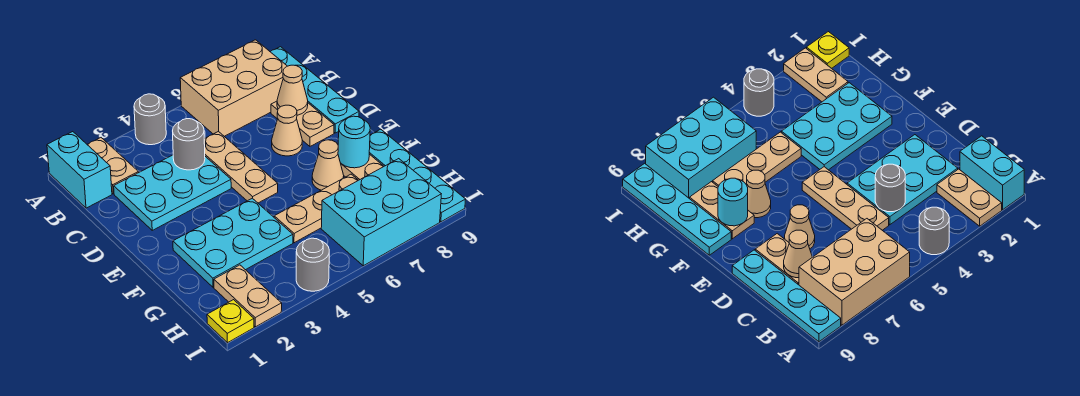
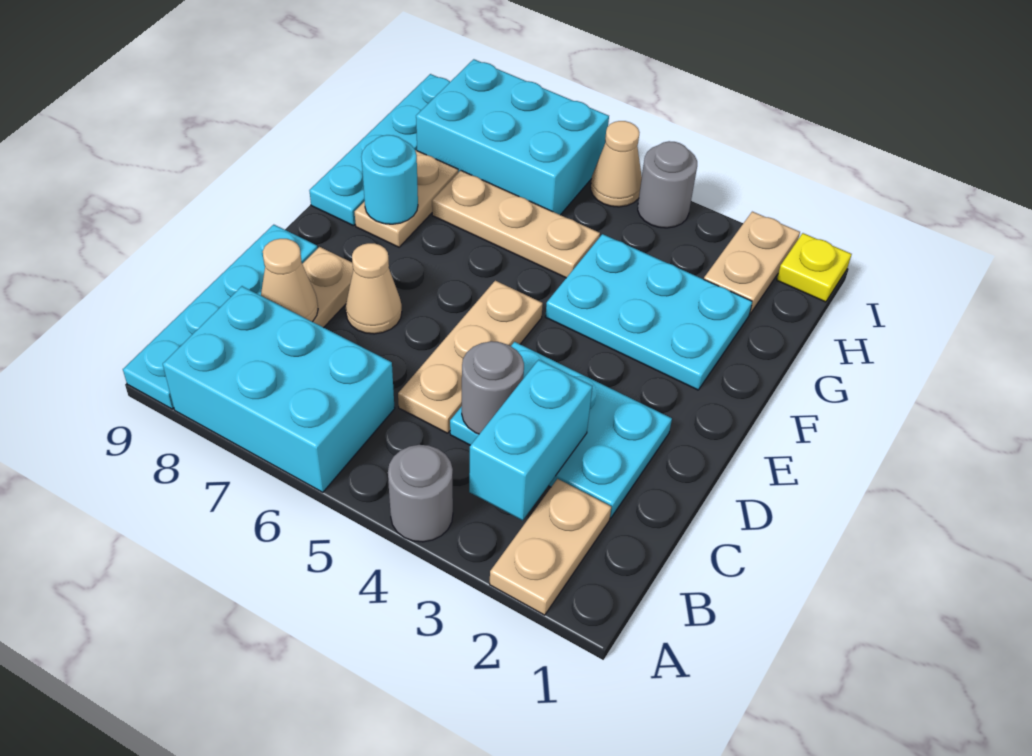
cyan 1x2 brick [47,132,112,208] -> cyan 1x2 brick moved to [469,360,592,520]
tan 2x3 brick [180,40,287,136] -> cyan 2x3 brick [163,286,395,492]
tan 1x1 cone [312,140,344,190] -> tan 1x1 cone moved to [591,121,642,207]

